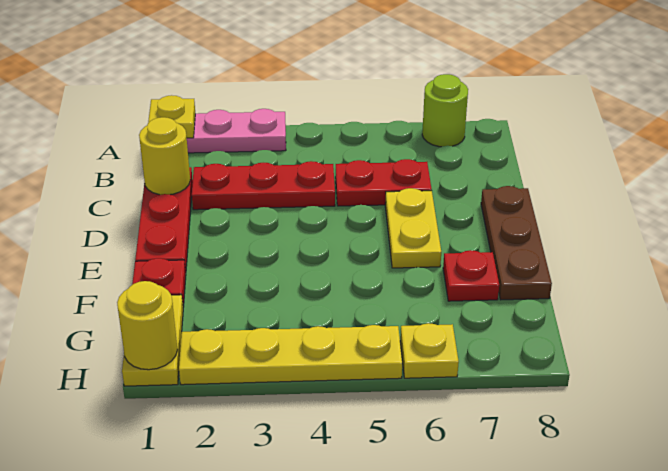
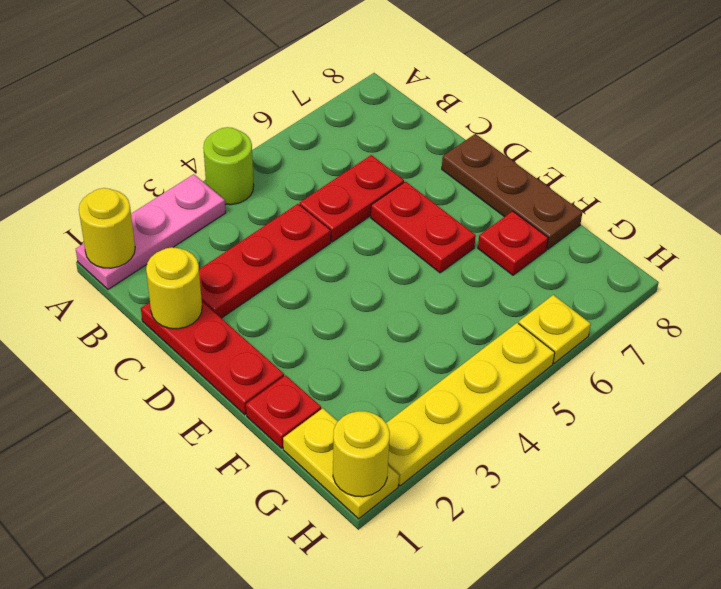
yellow 1x1 plate [148,95,195,138] -> yellow 1x1 round brick [79,188,135,268]
lime 1x1 round brick [422,74,468,147] -> lime 1x1 round brick moved to [203,127,254,205]
yellow 1x2 plate [385,188,441,268] -> red 1x2 plate [371,181,476,273]

